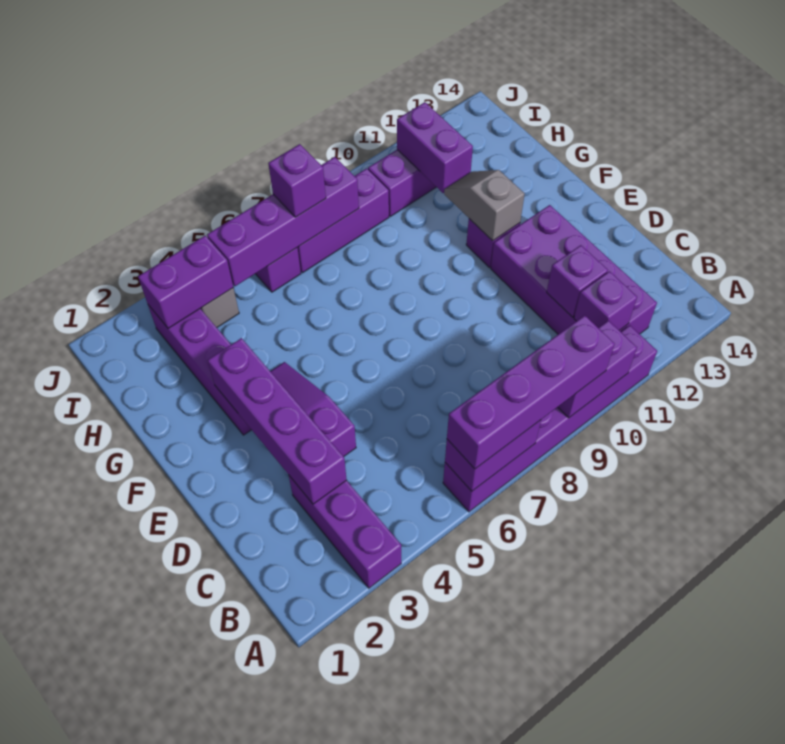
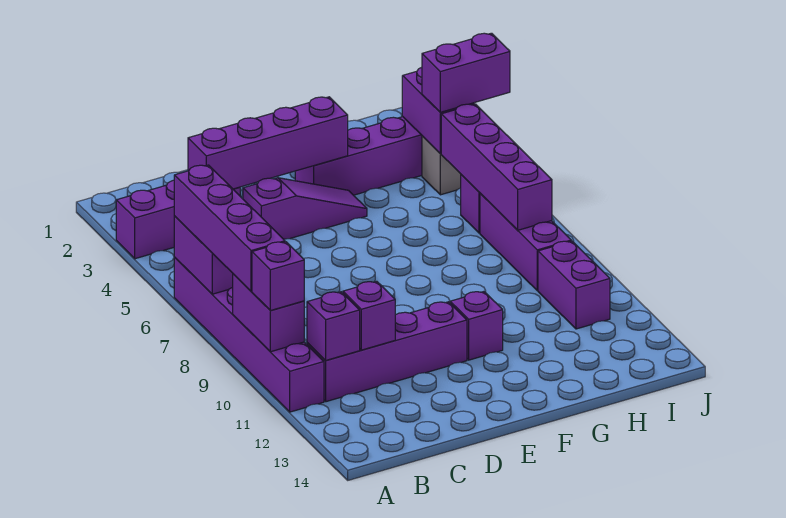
purple 2x4 brick [491,205,657,334] -> purple 1x4 brick [307,302,467,402]
grey 1x2 slope [444,170,525,241] -> none
purple 1x2 brick [397,102,473,193] -> purple 1x2 brick moved to [422,33,510,112]
purple 1x1 brick [268,144,326,217] -> purple 1x1 brick moved to [252,242,304,311]

